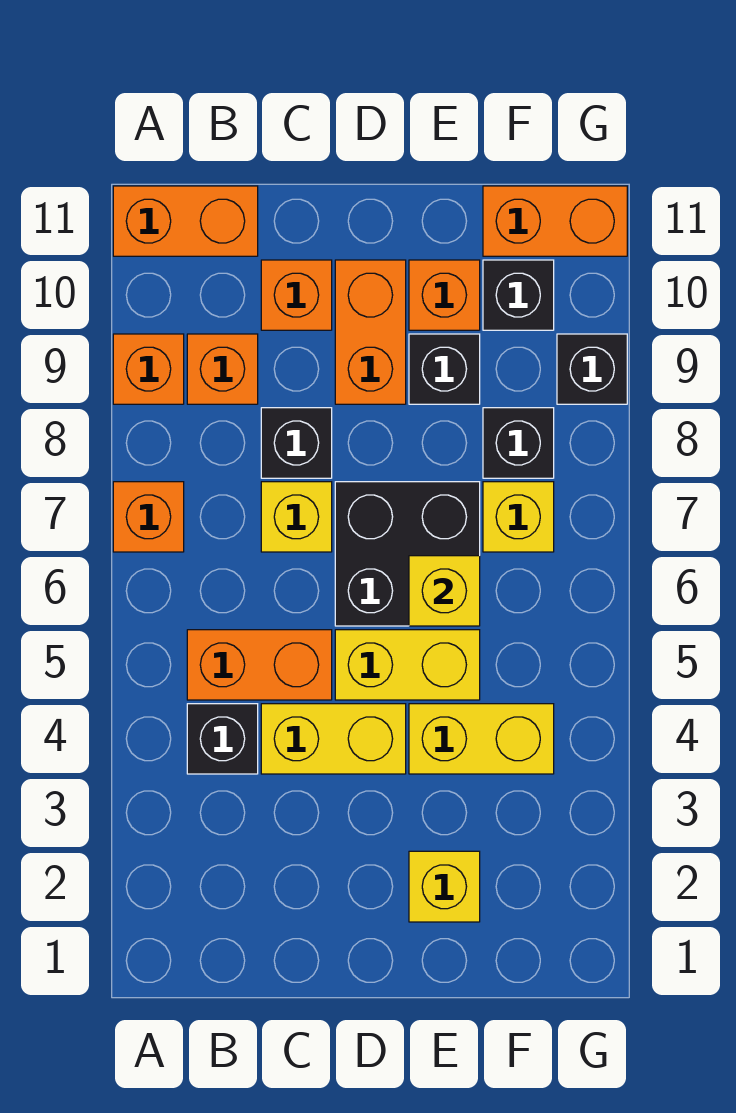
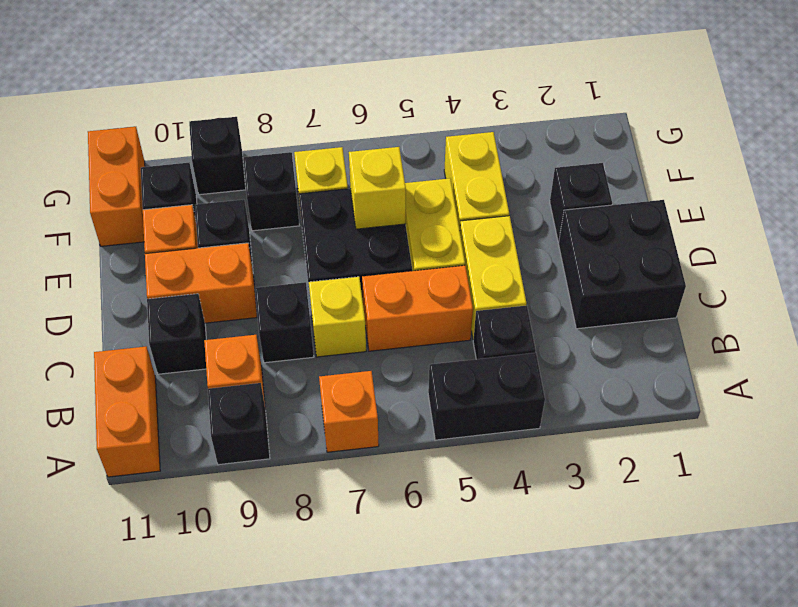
none -> black 1x2 brick [428,353,545,440]
orange 1x1 brick [113,334,184,404] -> black 1x1 brick [208,383,270,465]
orange 1x2 brick [187,630,332,700] -> orange 1x2 brick turned to [362,265,473,351]
none -> black 2x2 brick [558,200,686,329]
orange 1x1 brick [261,260,332,330] -> black 1x1 brick [147,294,206,374]
yellow 1x1 brick [409,851,480,922] -> black 1x1 brick [550,163,612,242]

